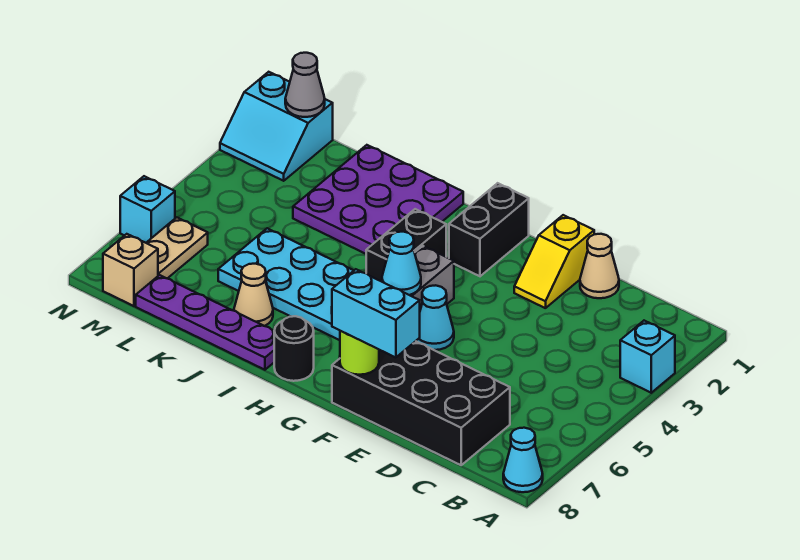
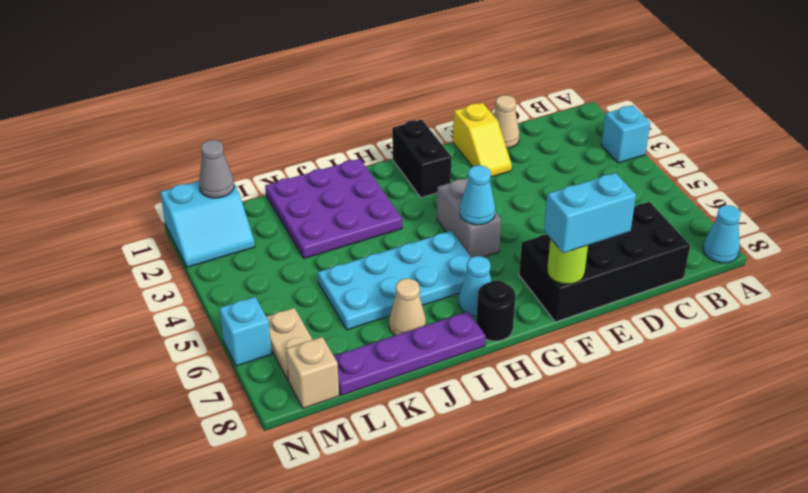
cyan 1x1 cone [416,285,454,350] -> cyan 1x1 cone moved to [459,256,491,316]
black 1x2 brick [366,209,446,281] -> none

